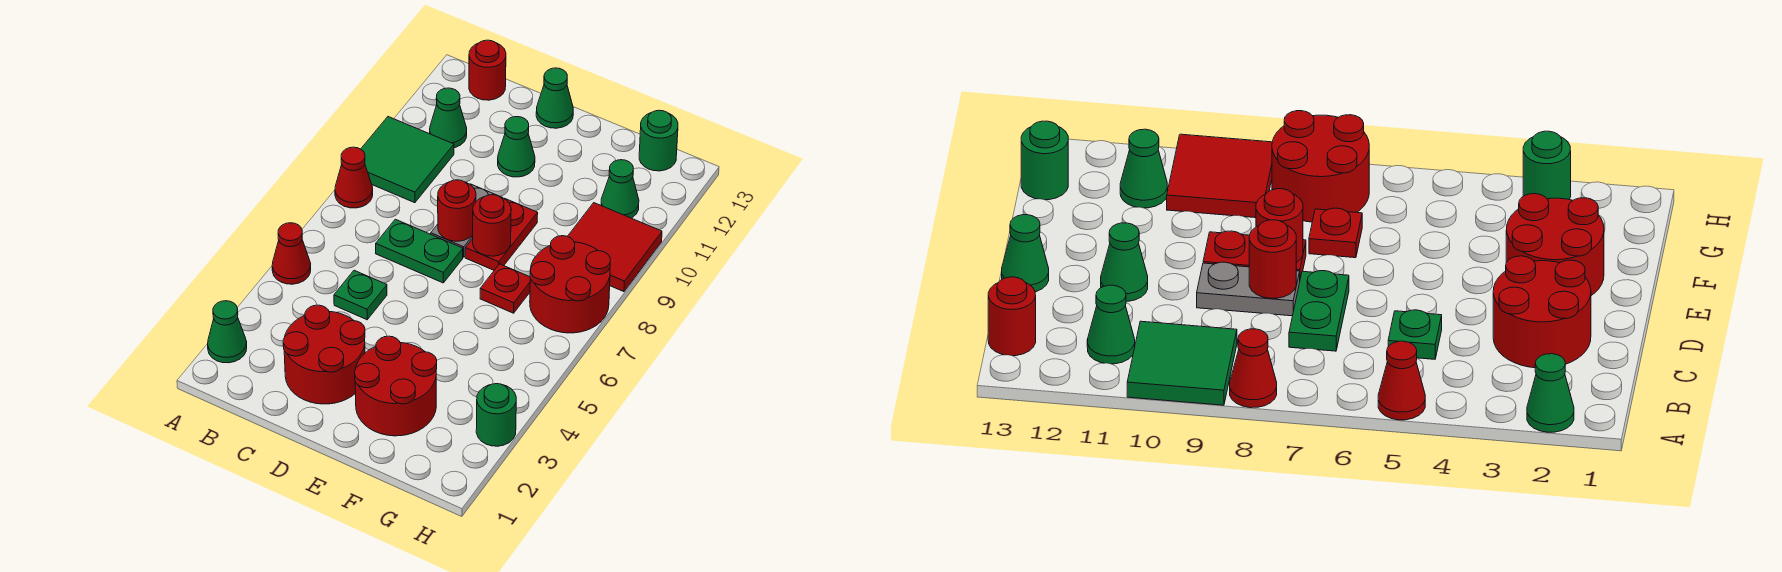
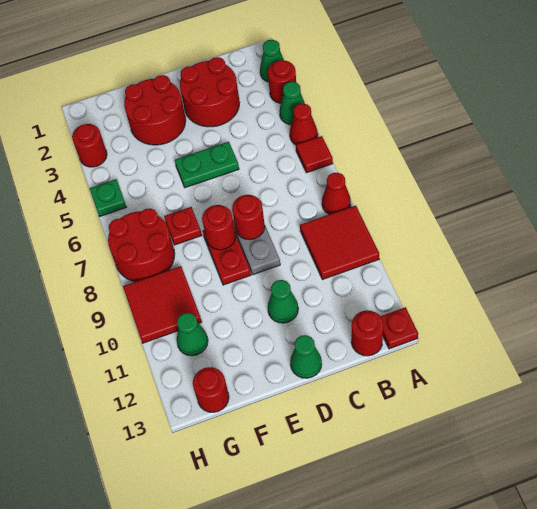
none -> red 1x1 round brick [268,60,296,103]
none -> red 1x1 tile [296,136,333,173]
green 2x2 tile [361,117,454,203] -> red 2x2 tile [300,205,379,280]
none -> red 1x1 plate [380,307,418,349]
green 1x1 cone [430,88,467,148] -> green 1x1 cone moved to [279,82,305,125]
green 1x1 plate [334,270,387,320] -> green 1x1 plate moved to [90,179,126,217]
green 1x2 plate [376,219,463,283] -> green 1x2 plate moved to [175,142,239,188]
green 1x1 round brick [639,110,678,171] -> red 1x1 round brick [193,367,229,412]
green 1x1 round brick [476,384,516,446] -> red 1x1 round brick [72,124,107,167]

